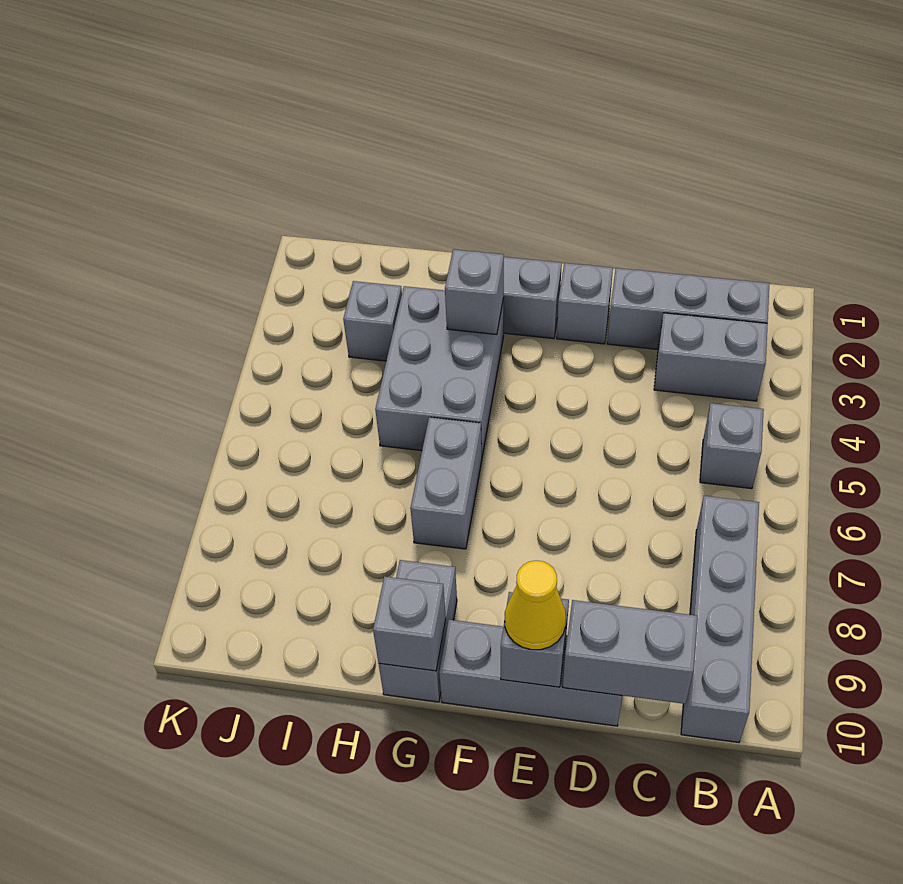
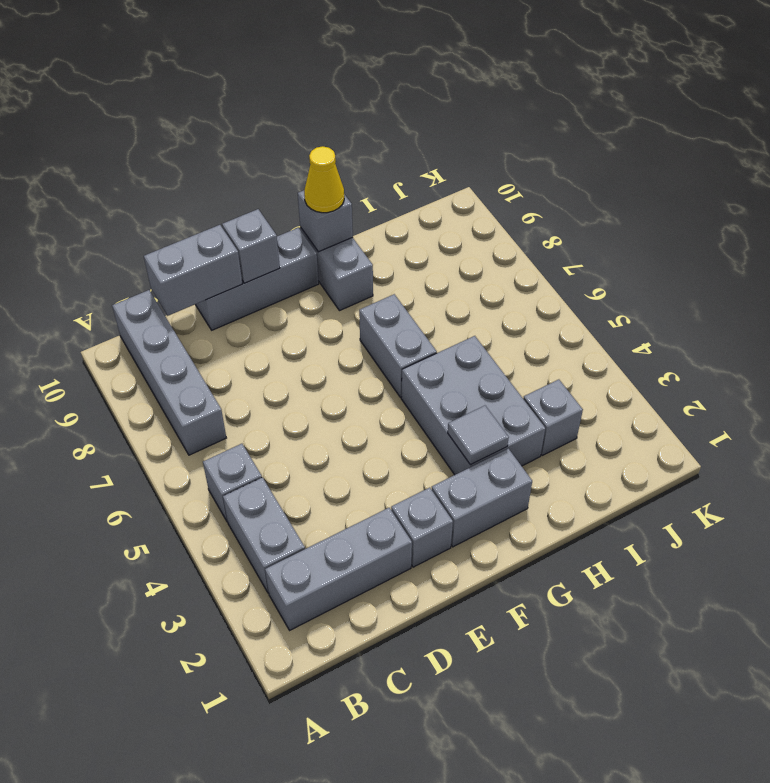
grey 1x2 brick [654,313,768,401] -> grey 1x2 brick turned to [223,478,305,593]
yellow 1x1 cone [505,561,566,650] -> yellow 1x1 cone moved to [304,146,344,213]
grey 1x1 brick [445,249,504,335] -> grey 1x1 tile [448,406,509,465]

